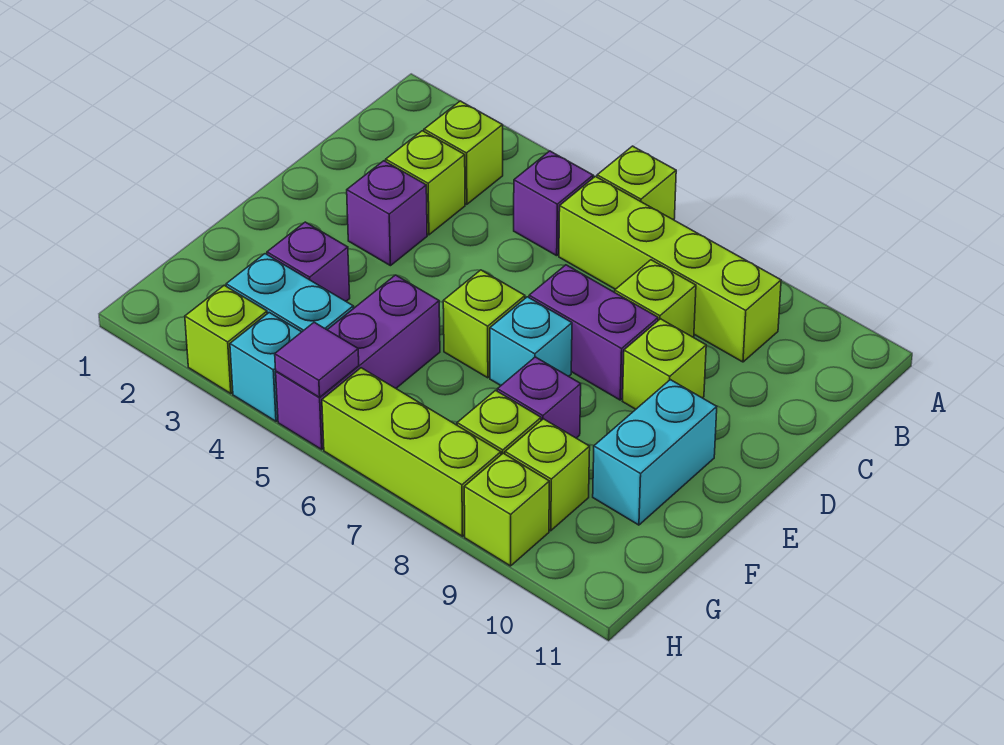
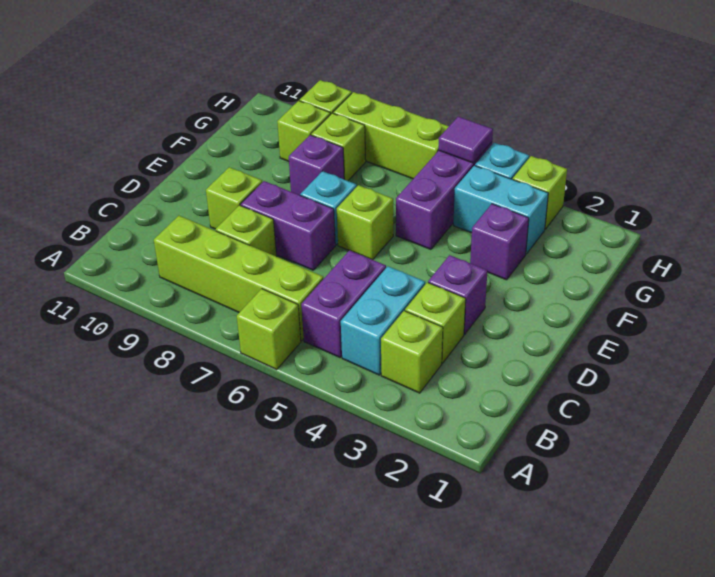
purple 1x1 brick [514,151,593,256] -> purple 1x2 brick [301,250,386,358]
cyan 1x2 brick [593,380,717,525] -> cyan 1x2 brick moved to [341,266,425,375]

